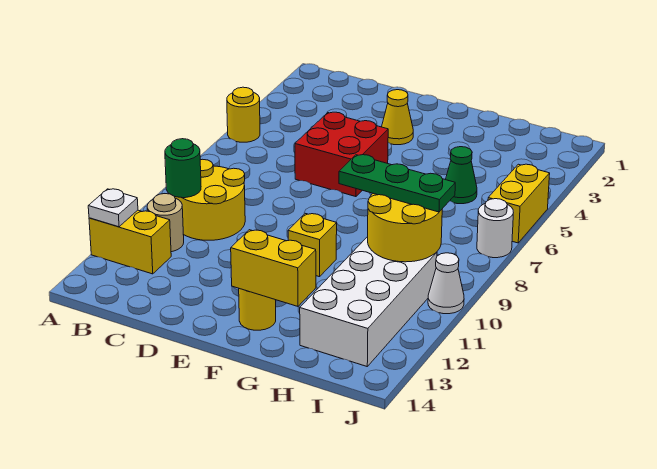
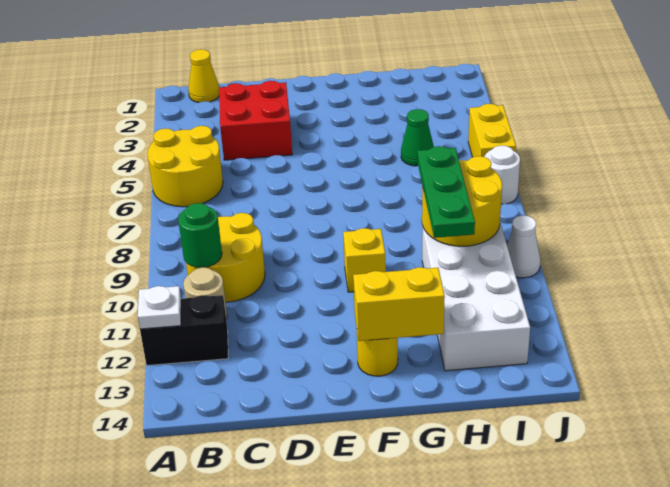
yellow 1x1 round brick [227,87,260,142] -> yellow 2x2 round brick [147,126,223,207]
yellow 1x2 brick [89,210,171,274] -> black 1x2 brick [140,295,228,366]
red 2x2 brick [295,112,388,197] -> red 2x2 brick moved to [219,81,292,160]
yellow 1x1 cone [382,90,413,145] -> yellow 1x1 cone moved to [188,49,219,102]
green 1x3 plate [339,155,455,212] -> green 1x3 plate turned to [418,146,475,238]

